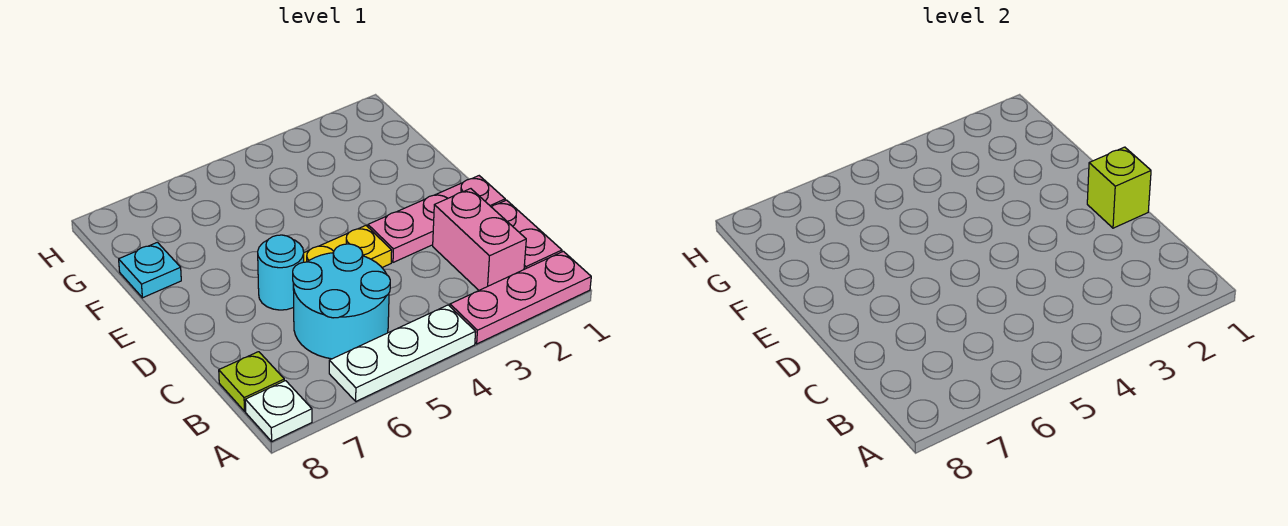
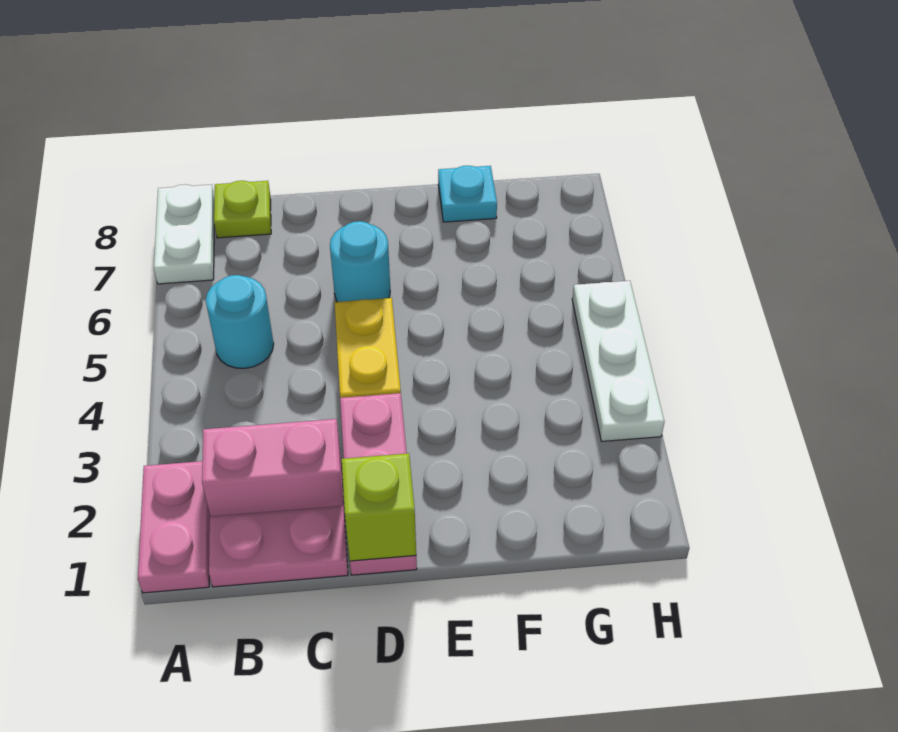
pink 1x3 plate [450,251,591,344] -> pink 1x2 plate [138,461,210,593]
white 1x3 plate [329,305,476,401] -> white 1x3 plate moved to [572,281,664,441]
white 1x1 plate [245,381,312,441] -> white 1x2 plate [154,184,214,284]
cyan 2x2 round brick [293,244,390,359] -> cyan 1x1 round brick [206,275,274,368]

